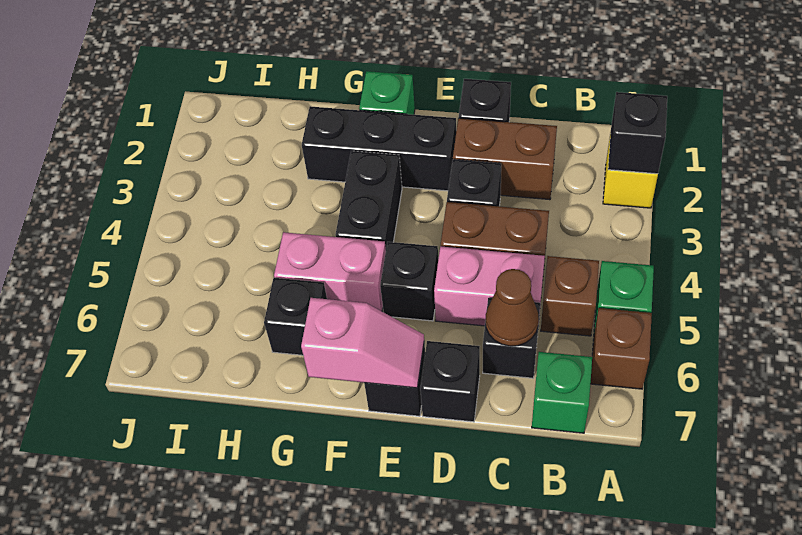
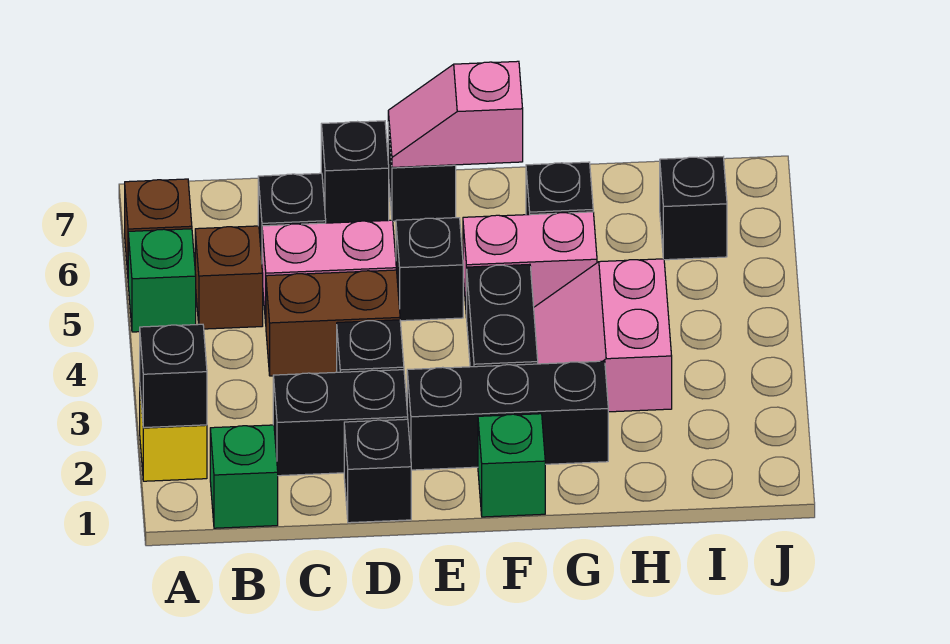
green 1x1 brick [532,352,592,433] -> green 1x1 brick moved to [210,425,278,528]
brown 1x2 brick [453,118,557,200] -> black 1x2 brick [273,370,408,476]
brown 1x1 cone [486,269,539,346] -> none
none -> pink 2x2 slope [534,259,672,412]
none -> black 1x1 brick [660,157,727,260]

